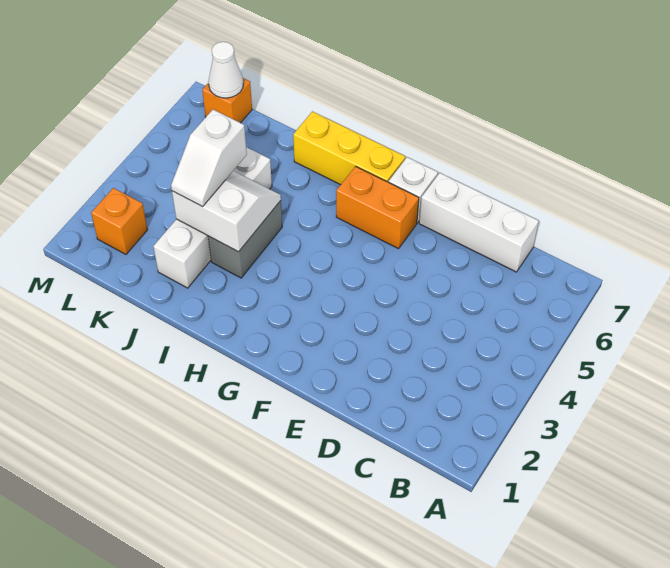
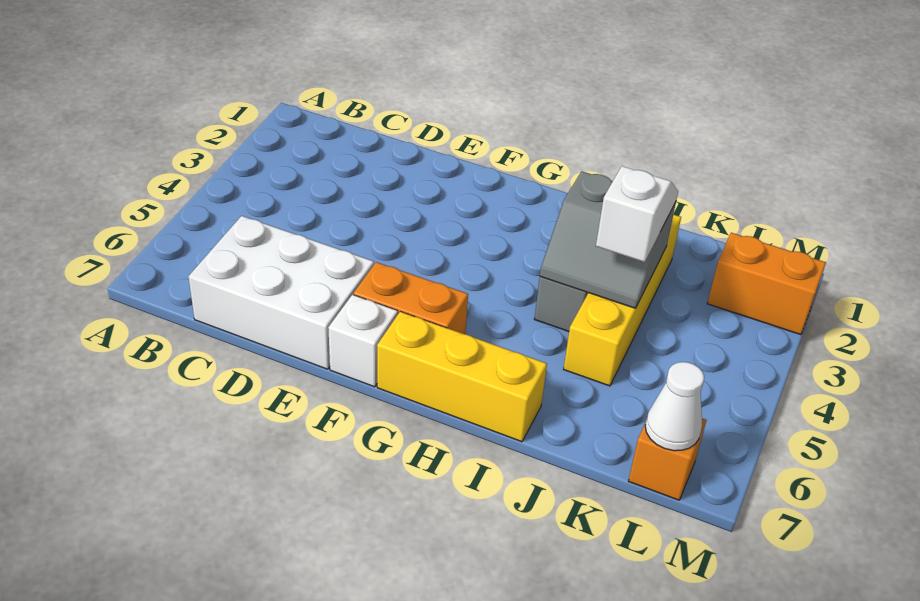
white 1x3 brick [419,173,539,272] -> white 2x3 brick [188,216,374,369]
white 2x2 slope [172,171,281,252] -> grey 2x2 slope [540,171,676,308]
white 1x4 brick [153,147,272,288] -> yellow 1x4 brick [564,214,681,386]
orange 1x1 brick [91,188,147,254] -> orange 1x2 brick [707,233,826,335]

